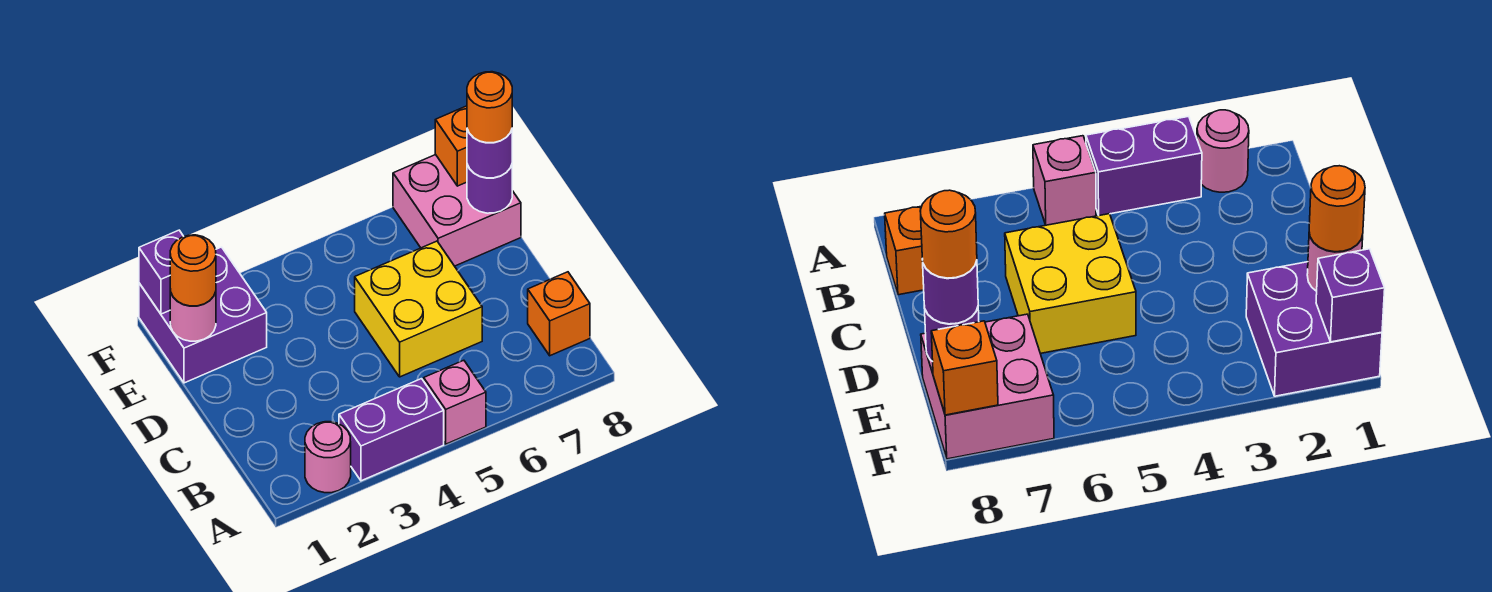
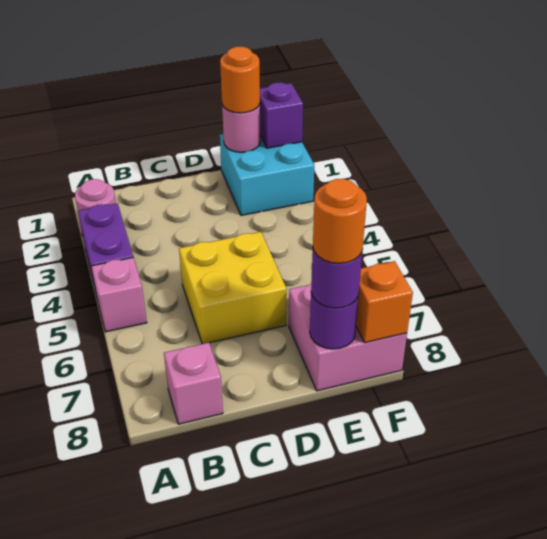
orange 1x1 brick [528,272,590,356] -> pink 1x1 brick [164,343,223,424]
purple 2x2 brick [139,247,267,383] -> cyan 2x2 brick [220,134,314,215]

